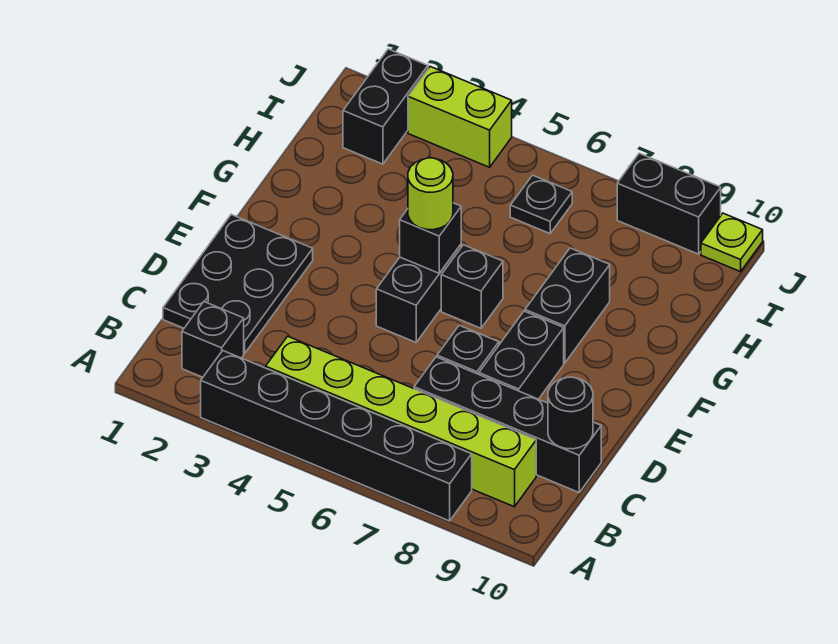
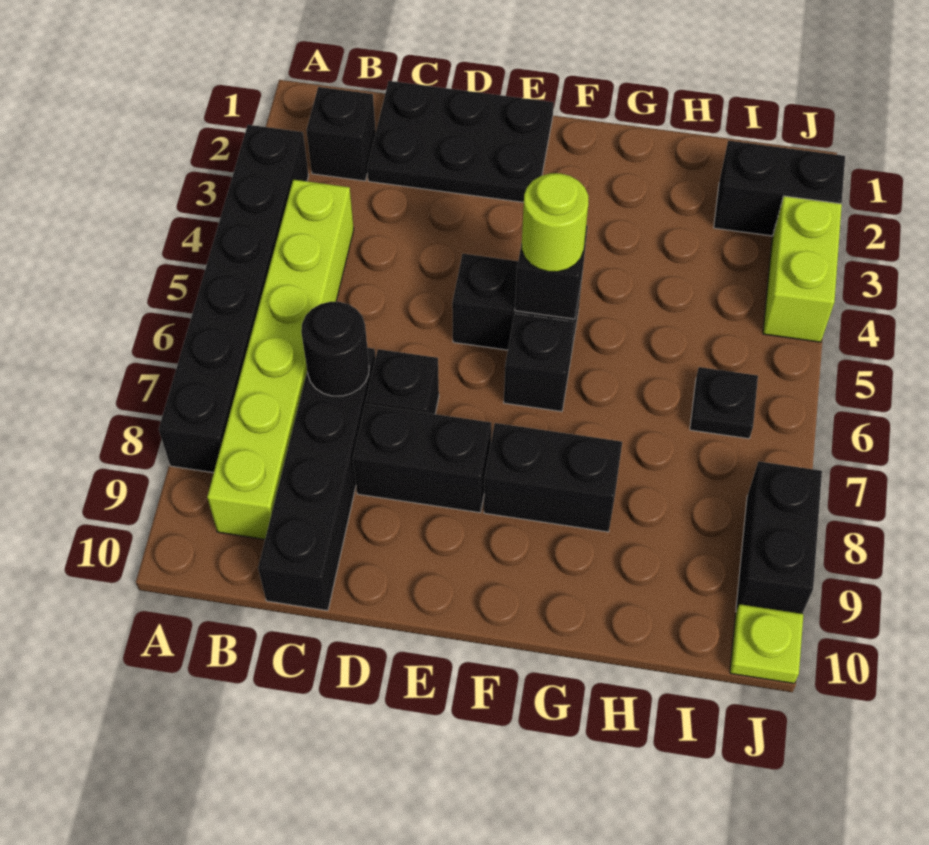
black 1x1 round brick [548,377,593,449] -> black 1x1 round brick moved to [301,302,369,396]

